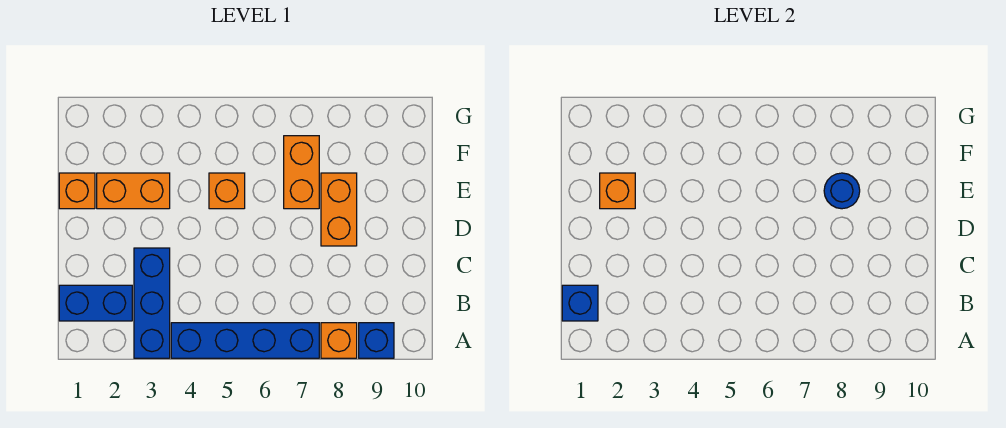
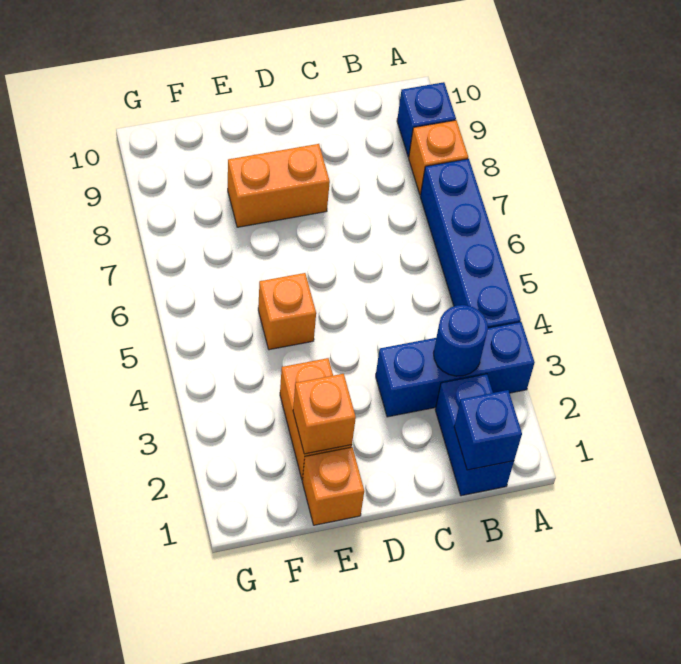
orange 1x2 brick [284,136,319,209] -> none
blue 1x1 round brick [824,173,860,209] -> blue 1x1 round brick moved to [434,305,488,376]

